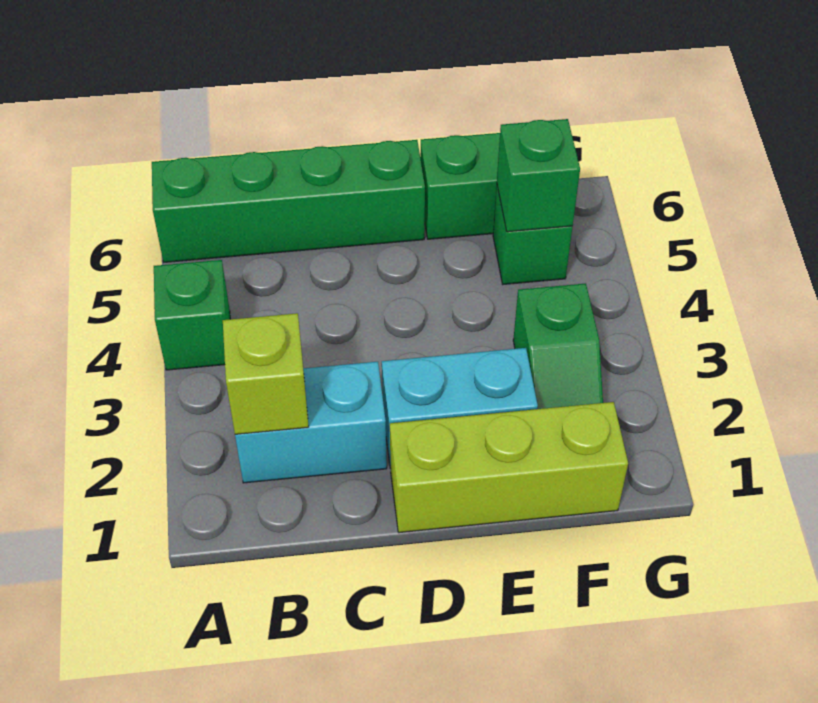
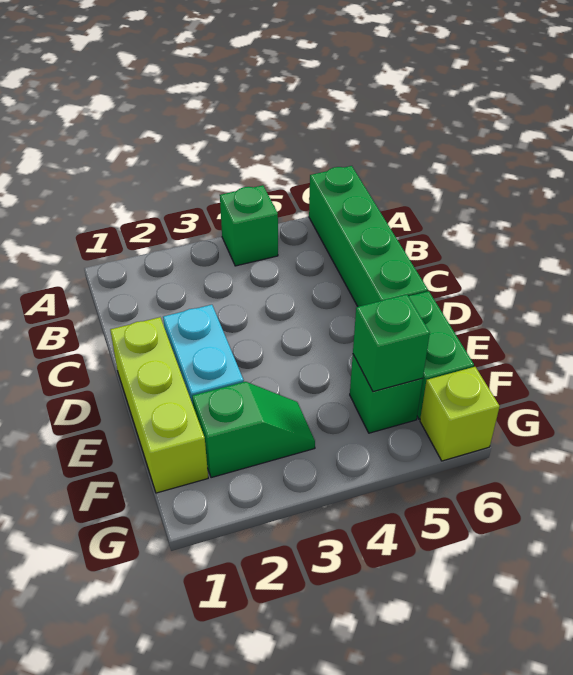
cyan 1x2 brick [235,362,387,483] -> none
lime 1x1 brick [223,313,309,434] -> lime 1x1 brick moved to [420,367,500,461]
green 1x2 slope [513,283,603,409] -> green 1x2 slope turned to [192,382,315,478]

